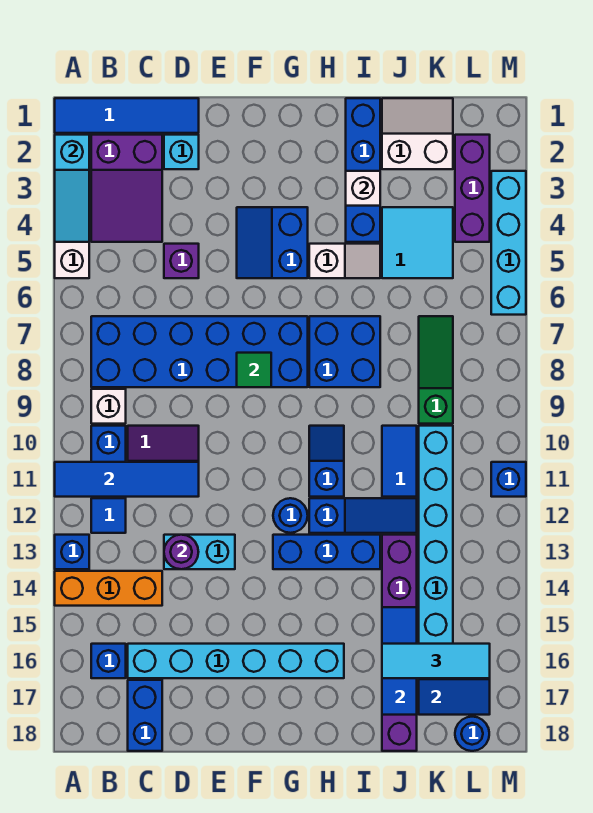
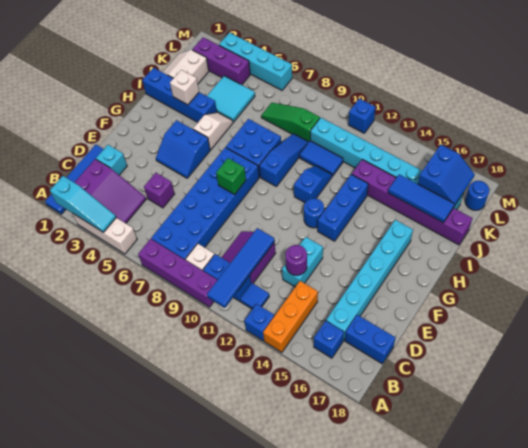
none -> purple 1x4 brick [138,239,217,307]
green 1x1 tile [237,353,271,387] -> green 1x1 brick [216,158,246,195]
blue 1x2 slope [309,426,344,497] -> blue 1x2 slope turned to [294,166,332,203]
blue 1x3 slope [309,498,417,533] -> blue 1x3 slope moved to [259,134,308,186]
cyan 1x3 tile [382,644,490,678] -> none

